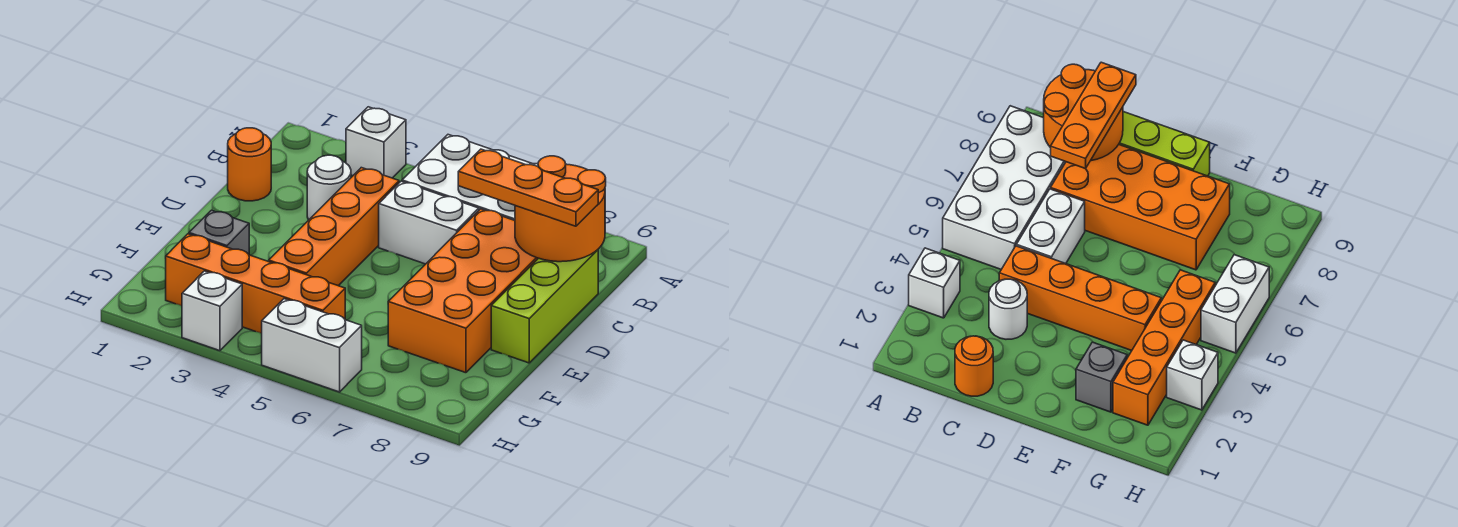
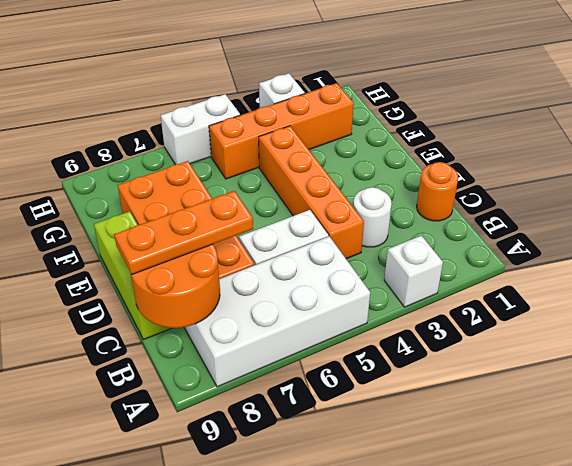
grey 1x1 brick [189,210,249,254] -> none

